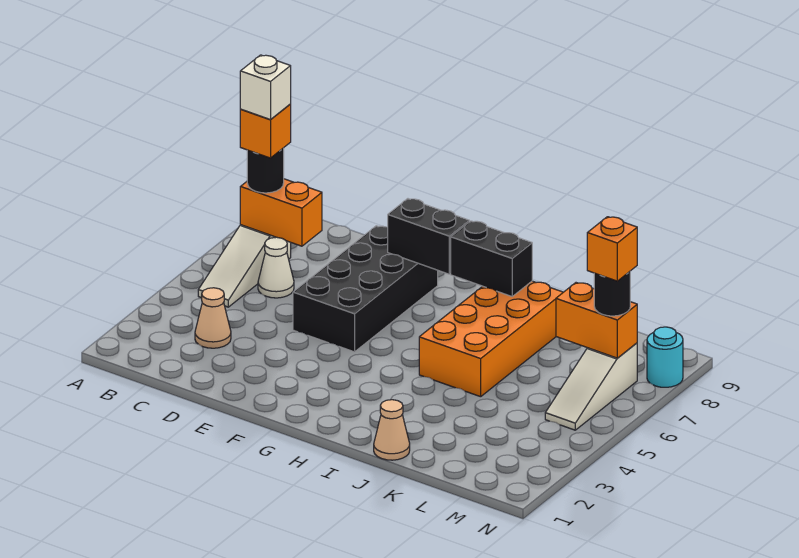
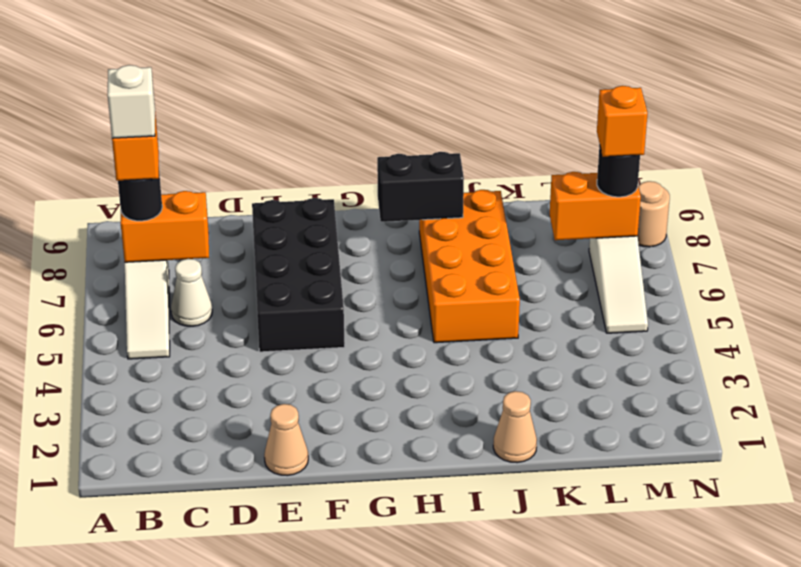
tan 1x1 cone [195,288,231,348] -> tan 1x1 cone moved to [264,404,308,476]
black 1x2 brick [388,199,469,274] -> none
cyan 1x1 round brick [647,327,683,387] -> tan 1x1 round brick [637,181,670,247]

